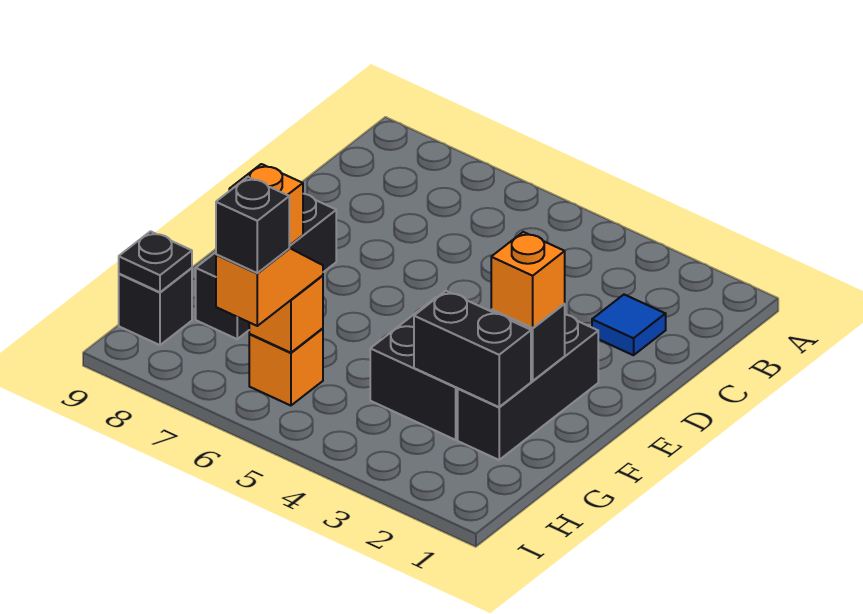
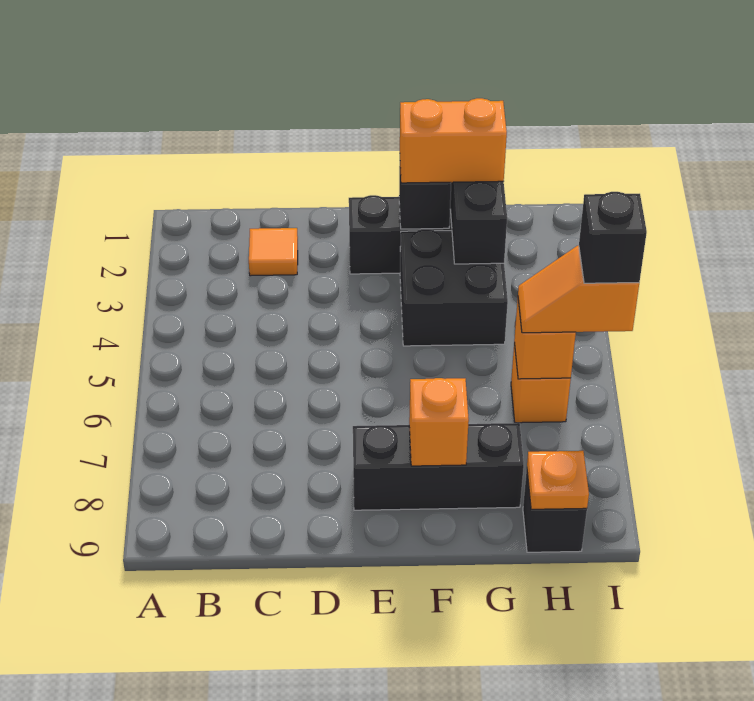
blue 1x1 tile [592,295,666,355] -> orange 1x1 tile [249,228,298,276]
orange 1x1 brick [491,232,565,328] -> orange 1x2 brick [400,98,507,183]
black 1x1 plate [119,231,192,292] -> orange 1x1 plate [527,451,589,509]

